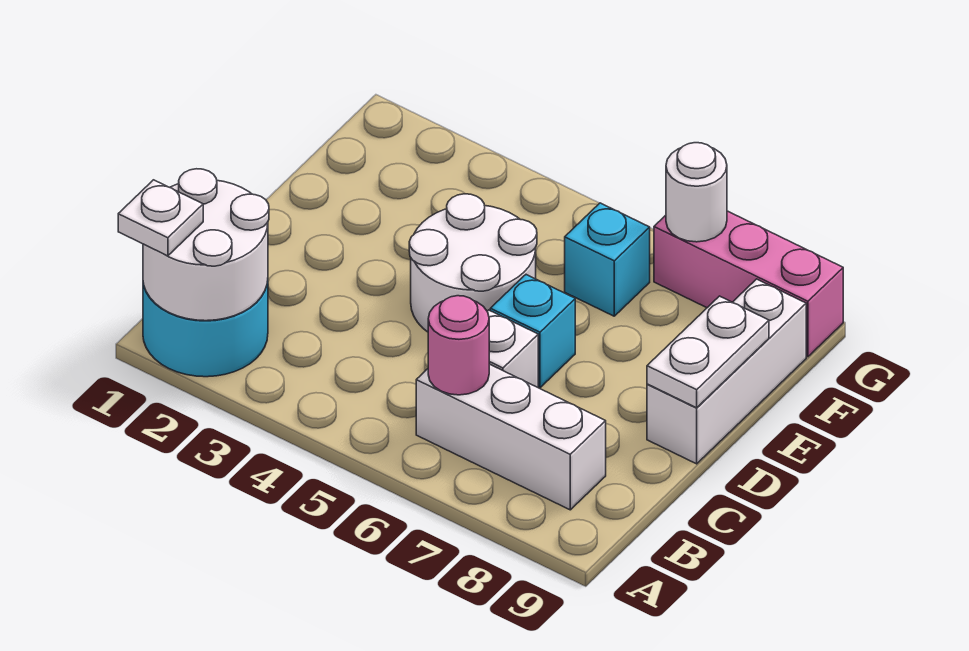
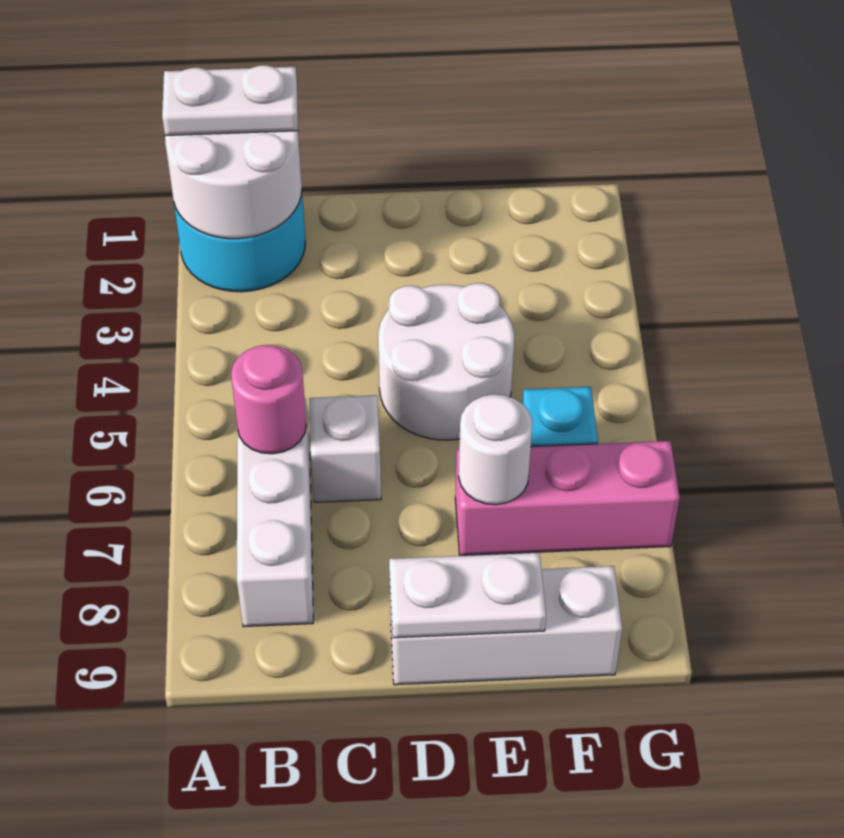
white 1x1 plate [118,180,203,256] -> white 1x2 plate [162,65,298,135]
cyan 1x1 brick [490,275,575,388] -> none
pink 1x3 brick [654,211,843,357] -> pink 1x3 brick turned to [455,441,680,555]
white 1x1 round brick [666,143,727,242] -> white 1x1 round brick moved to [459,394,533,505]

